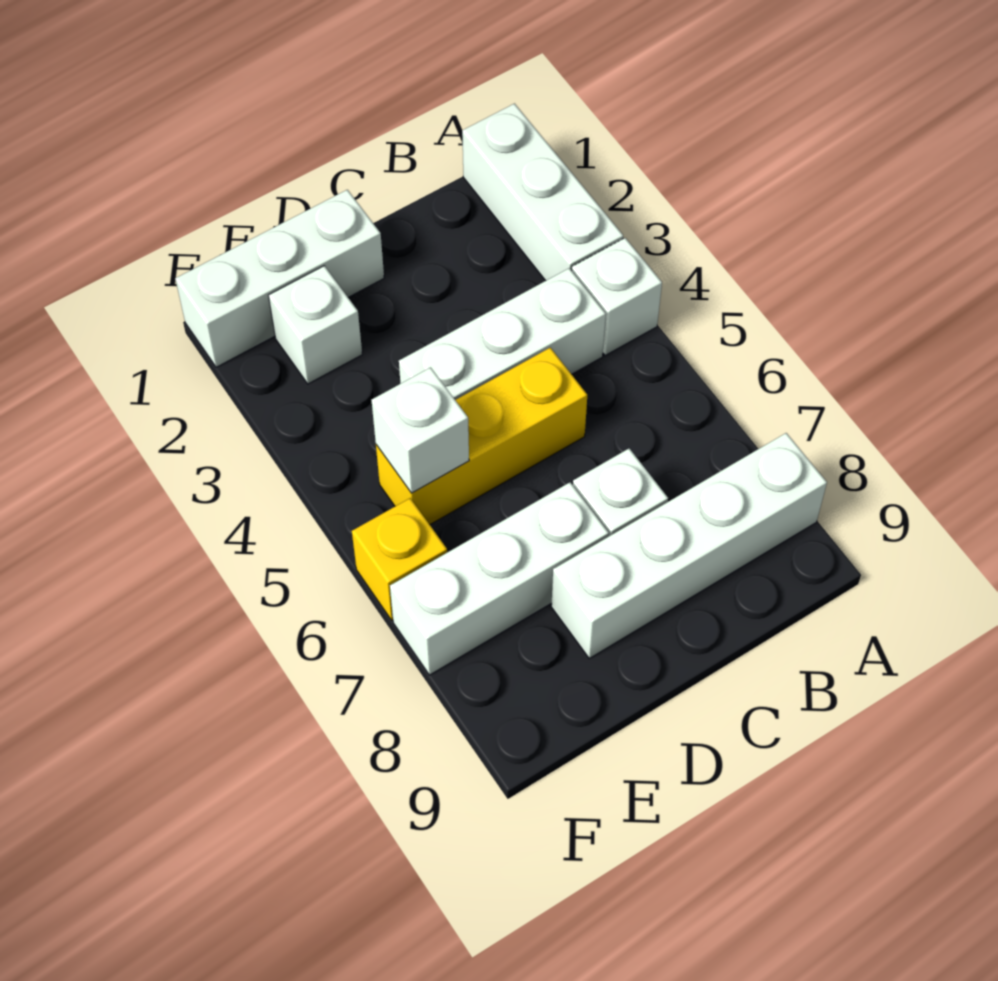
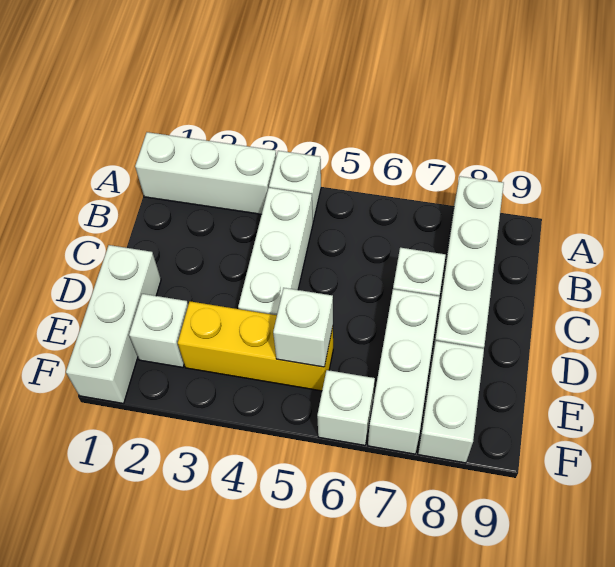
yellow 1x3 brick [376,348,587,524] -> yellow 1x3 brick turned to [178,301,333,391]
none -> white 1x2 brick [418,341,484,463]
yellow 1x1 brick [352,498,447,620] -> white 1x1 brick [317,370,375,445]

